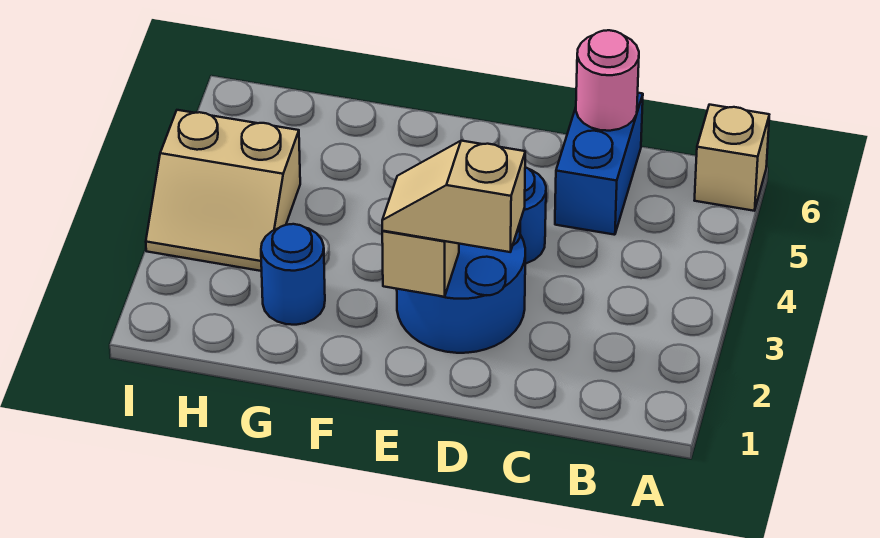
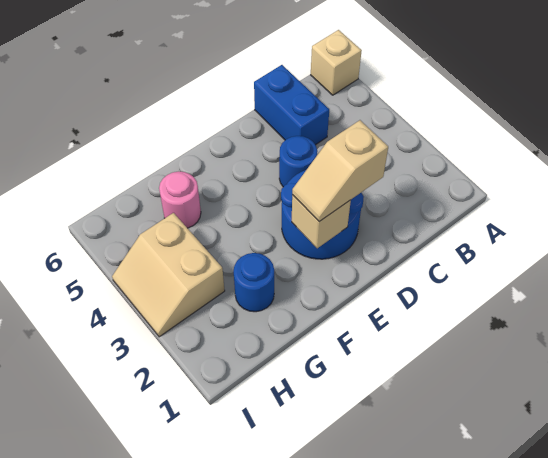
pink 1x1 round brick [576,30,639,131] -> pink 1x1 round brick moved to [159,171,201,228]
tan 2x2 slope [146,110,300,271] -> tan 2x2 slope turned to [112,213,225,337]

